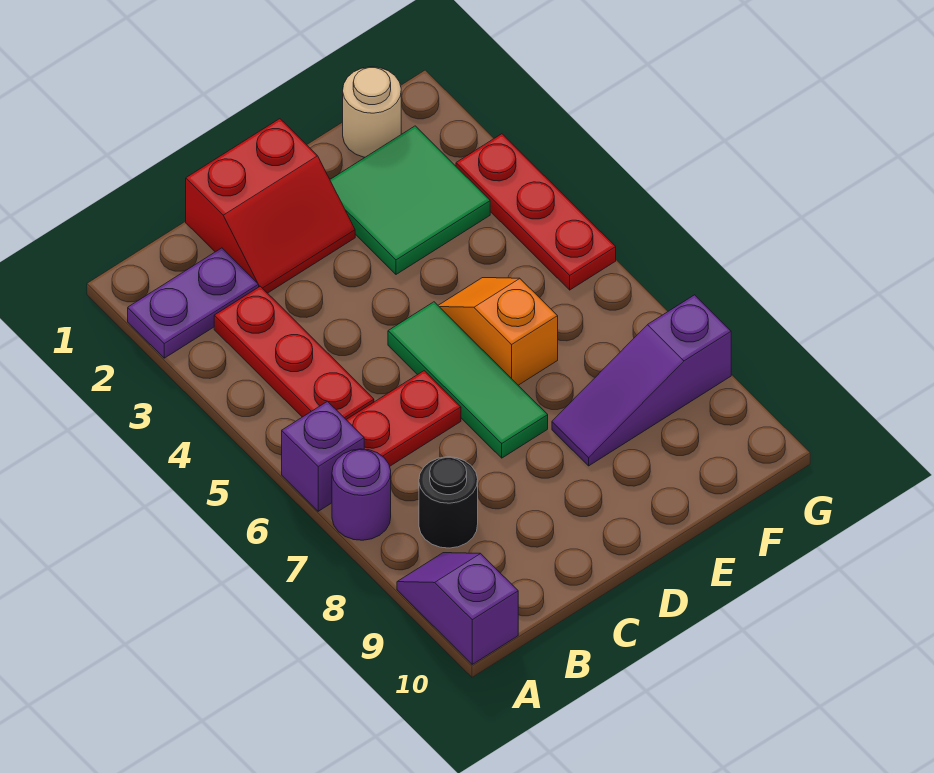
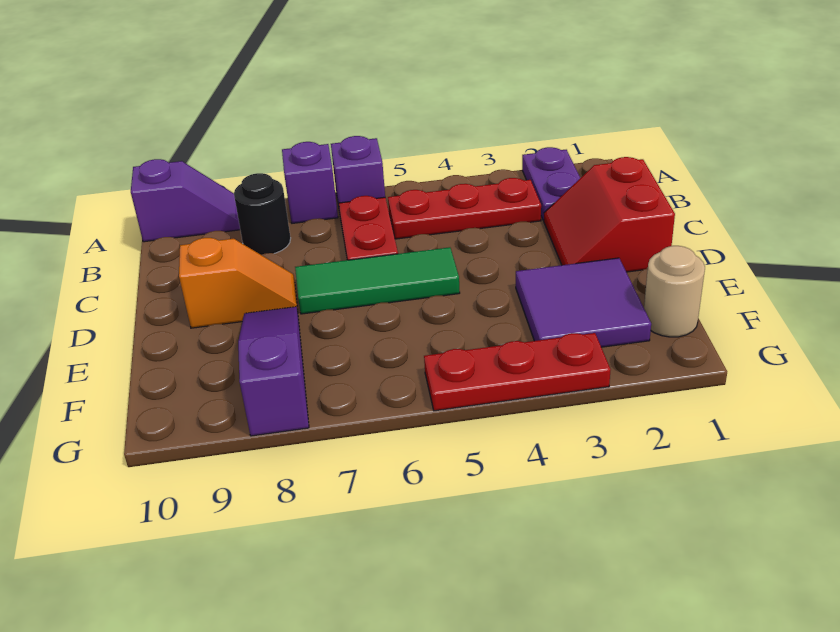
purple 1x1 round brick [332,449,391,540] -> purple 1x1 brick [282,142,338,223]
green 2x2 tile [330,126,490,274] -> purple 2x2 tile [516,258,651,347]
orange 1x2 slope [438,278,558,385] -> orange 1x2 slope moved to [179,238,298,328]

